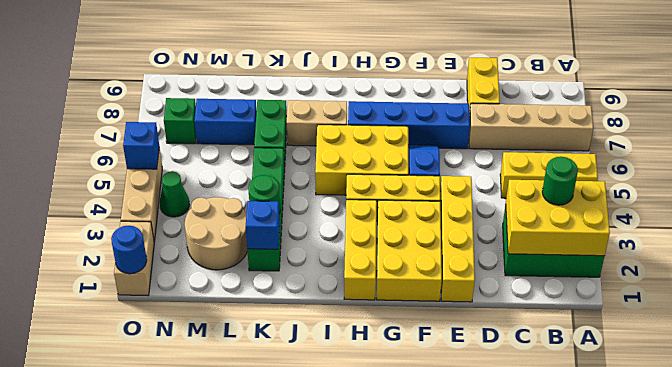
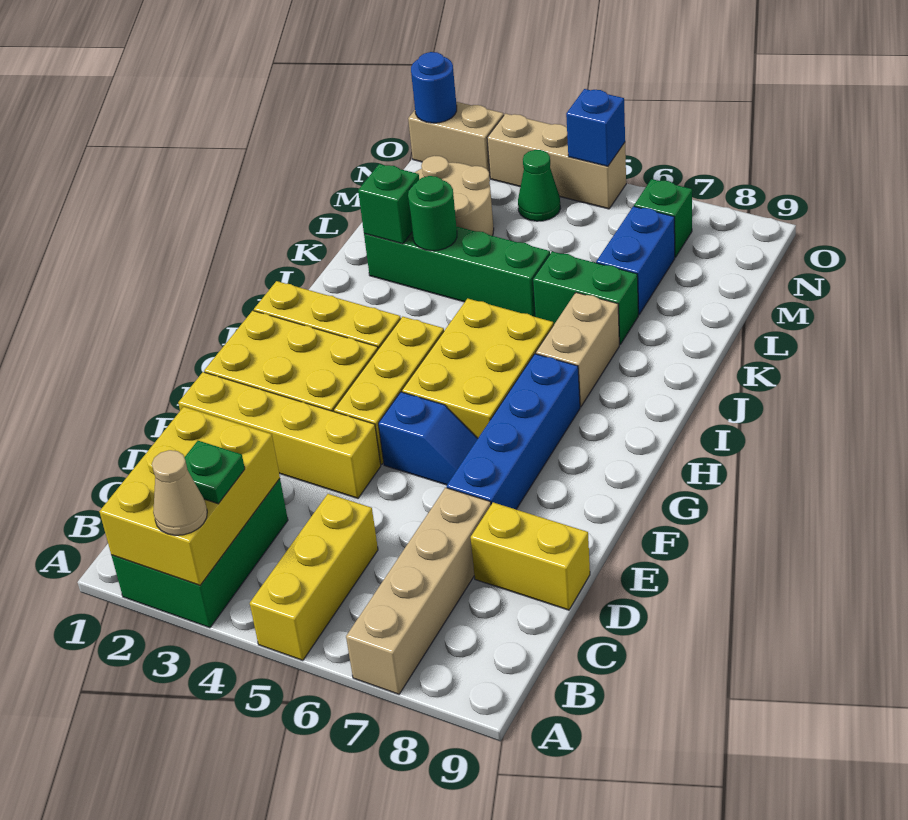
none -> tan 1x1 cone [152,450,207,535]
green 1x1 round brick [542,157,578,205] -> green 1x1 plate [184,441,245,504]
blue 1x1 brick [246,201,280,249] -> green 1x1 brick [358,164,419,244]

